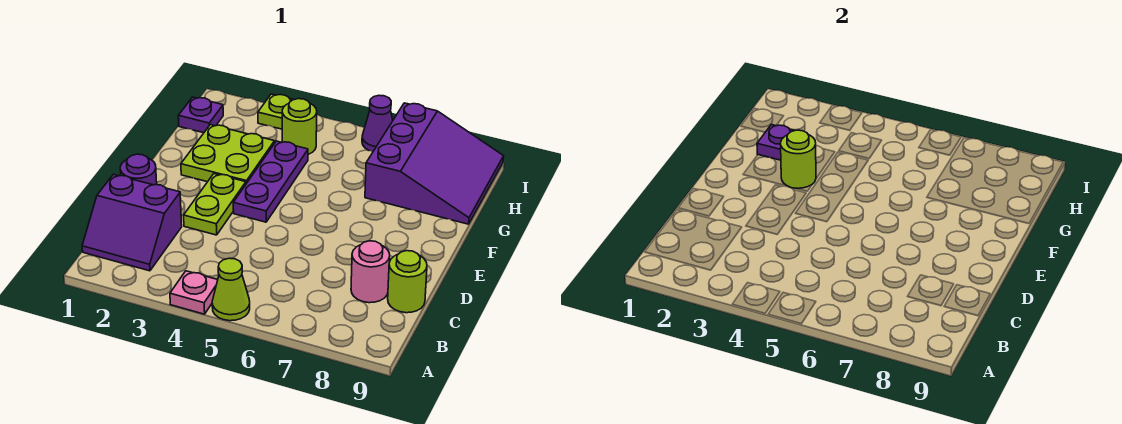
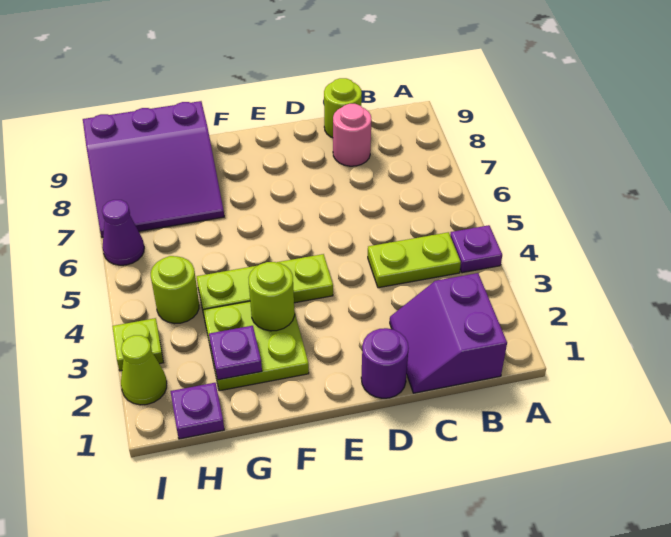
pink 1x1 plate [170,271,218,314] -> purple 1x1 plate [450,225,502,273]
lime 1x1 cone [212,258,250,321] -> lime 1x1 cone moved to [121,335,167,405]
purple 2x2 slope [82,174,182,271] -> purple 2x2 slope turned to [390,273,507,393]
lime 1x2 plate [184,174,246,235] -> lime 1x2 plate moved to [368,232,461,288]
purple 1x3 plate [233,141,308,222] -> lime 1x3 plate [197,254,333,314]
purple 3x3 slope [365,103,504,224] -> purple 3x3 slope turned to [83,101,224,237]

